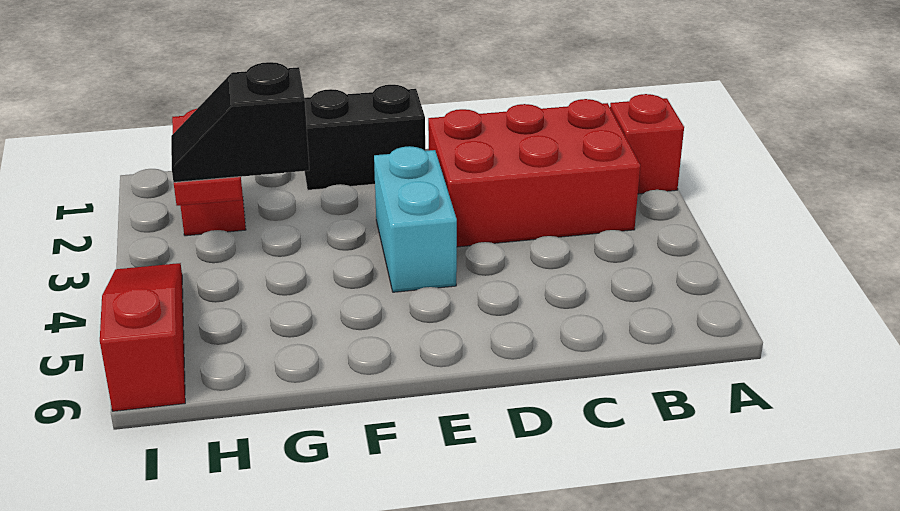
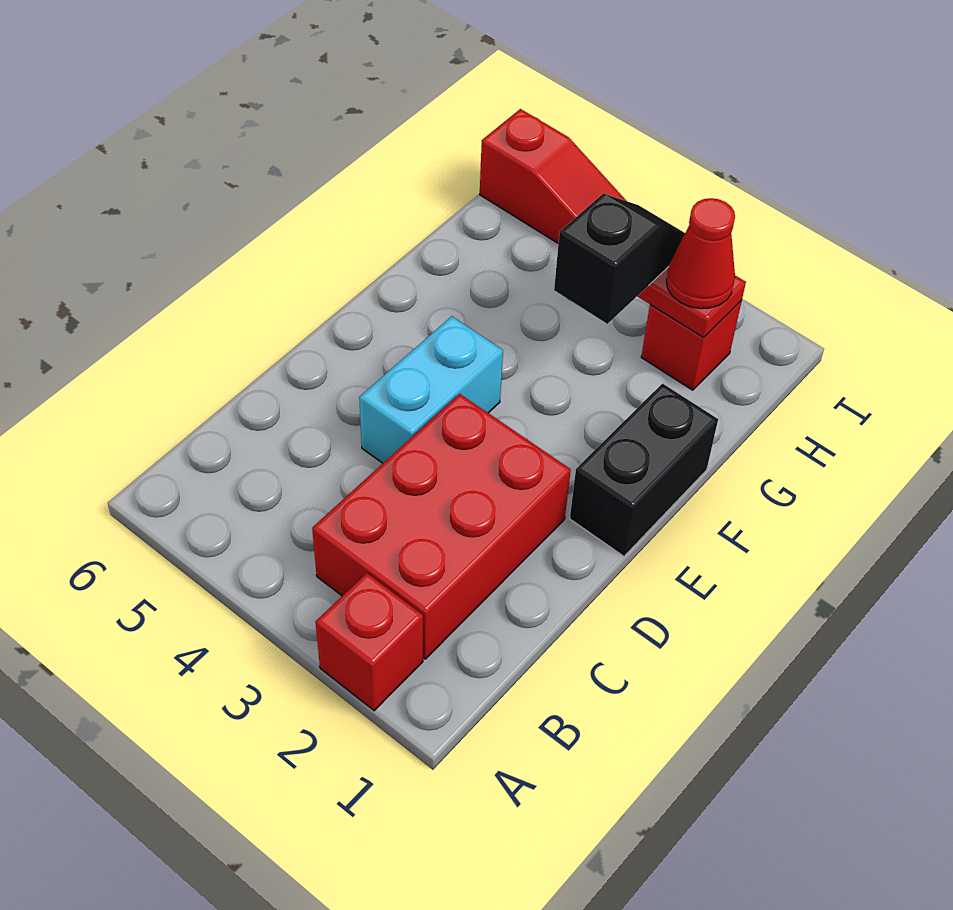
cyan 1x2 brick [374,146,457,292] -> cyan 1x2 brick turned to [359,316,503,463]
none -> red 1x1 cone [666,198,735,309]

